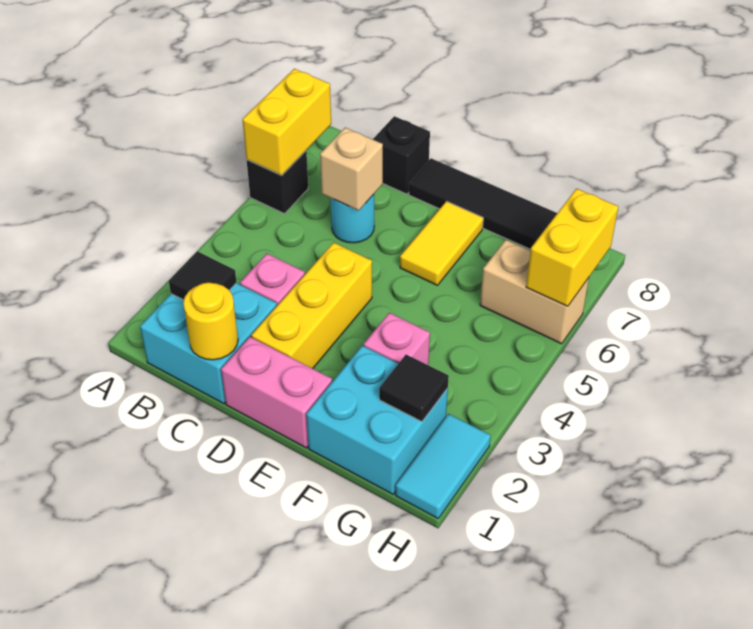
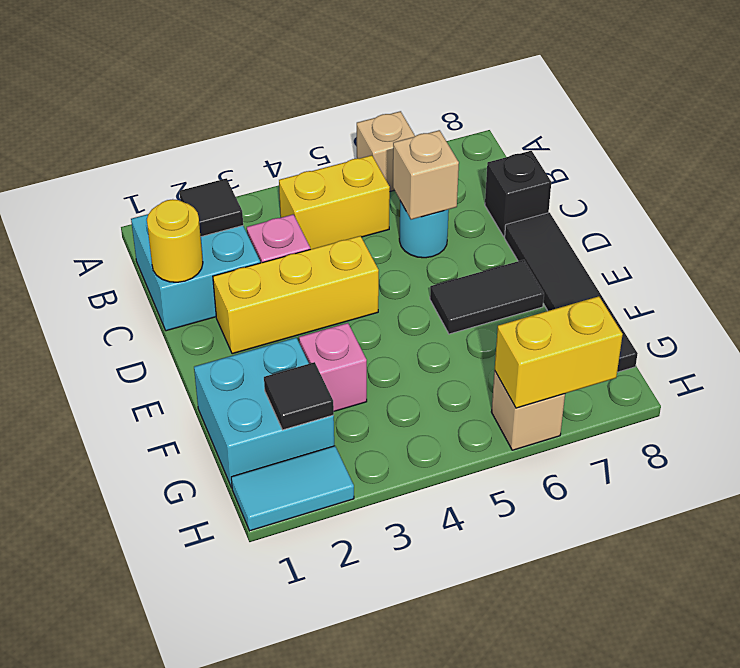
black 1x1 brick [247,151,308,214] -> tan 1x1 brick [357,111,415,191]
yellow 1x2 brick [243,69,331,175] -> yellow 1x2 brick moved to [279,155,390,249]
pink 1x2 brick [221,337,332,448] -> none
yellow 1x2 tile [400,201,483,285] -> black 1x2 tile [430,260,544,334]
tan 1x2 brick [480,240,589,344] -> tan 1x1 brick [491,371,565,450]

